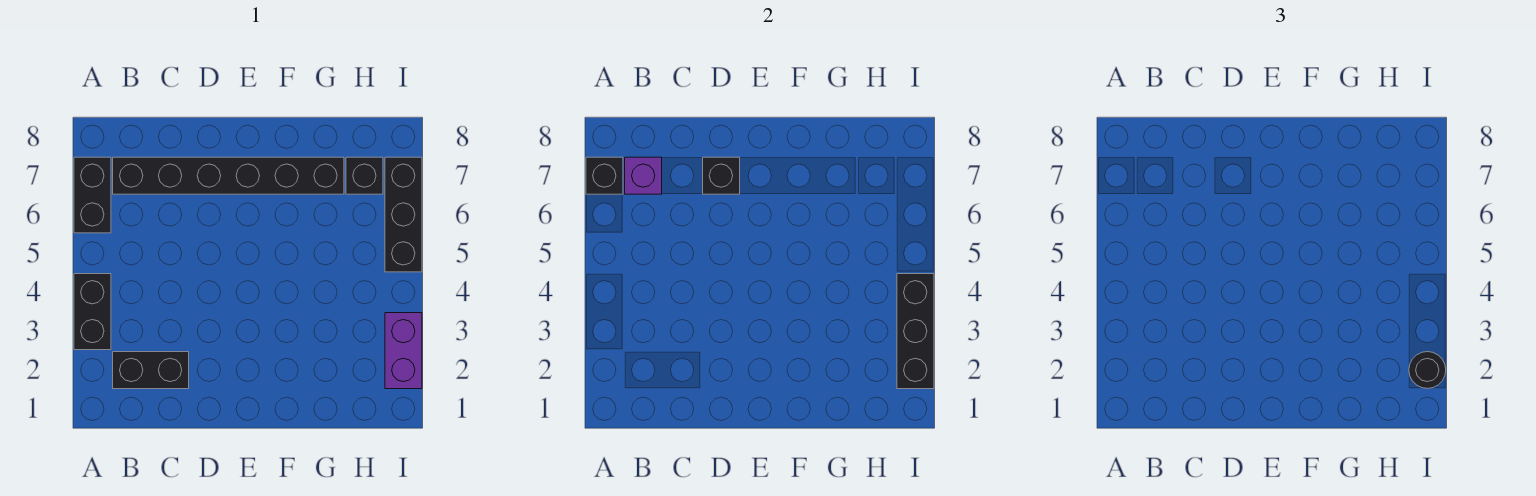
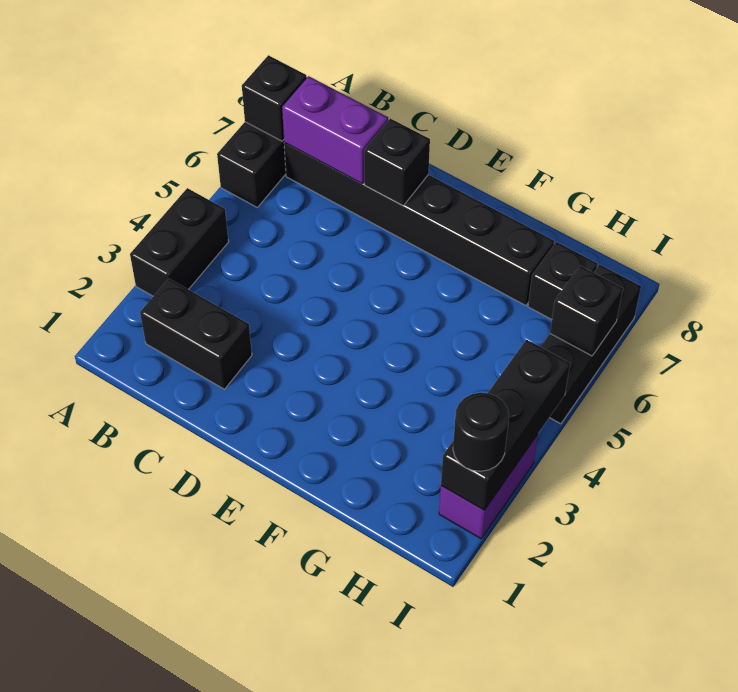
purple 1x1 brick [625,157,662,194] -> purple 1x2 brick [282,76,388,184]
none -> black 1x1 brick [550,266,623,356]

